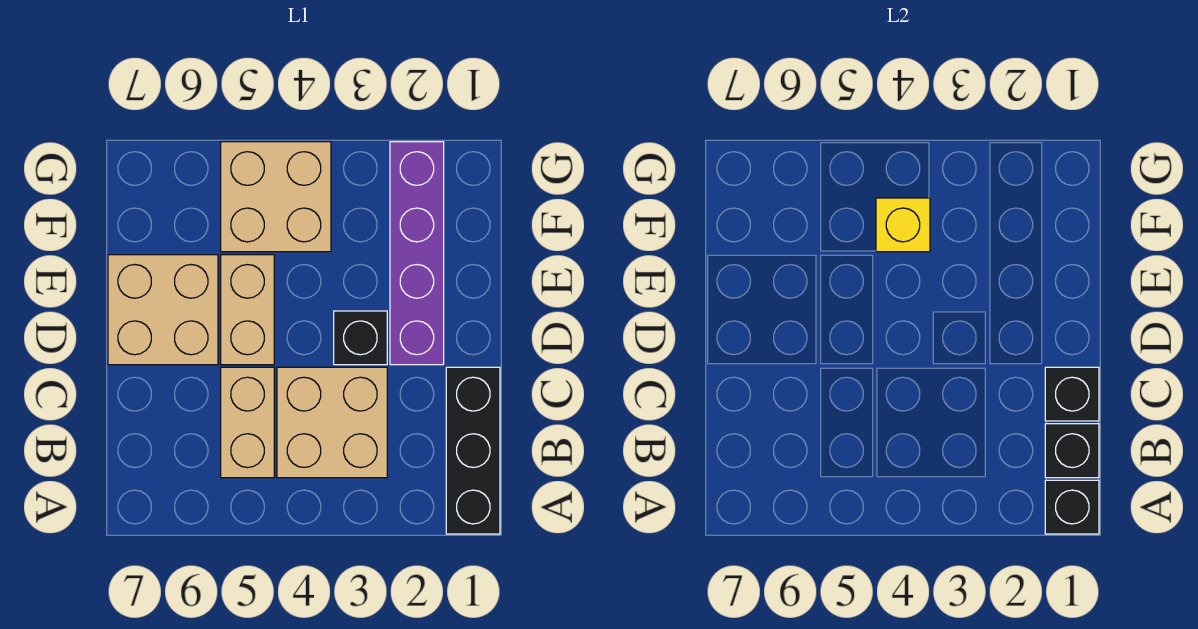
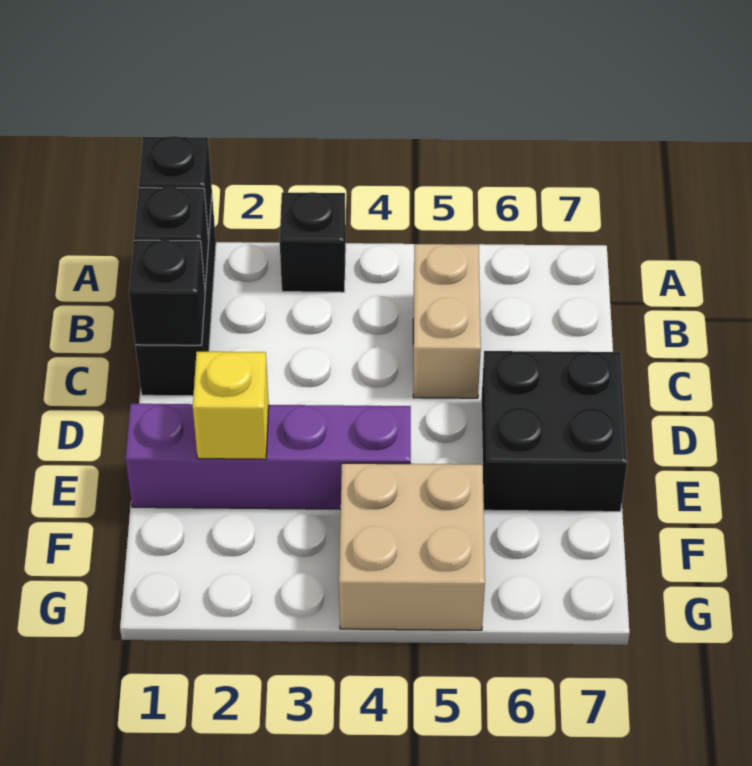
tan 2x2 brick [277,367,387,478] -> none
purple 1x4 brick [390,142,444,365] -> purple 1x4 brick turned to [126,404,411,509]
black 1x1 brick [334,311,387,365] -> black 1x1 brick moved to [280,192,346,292]
tan 1x2 brick [221,255,274,365] -> none
tan 2x2 brick [108,255,218,365] -> black 2x2 brick [481,351,627,512]
yellow 1x1 brick [876,198,930,252] -> yellow 1x1 brick moved to [193,352,269,459]

